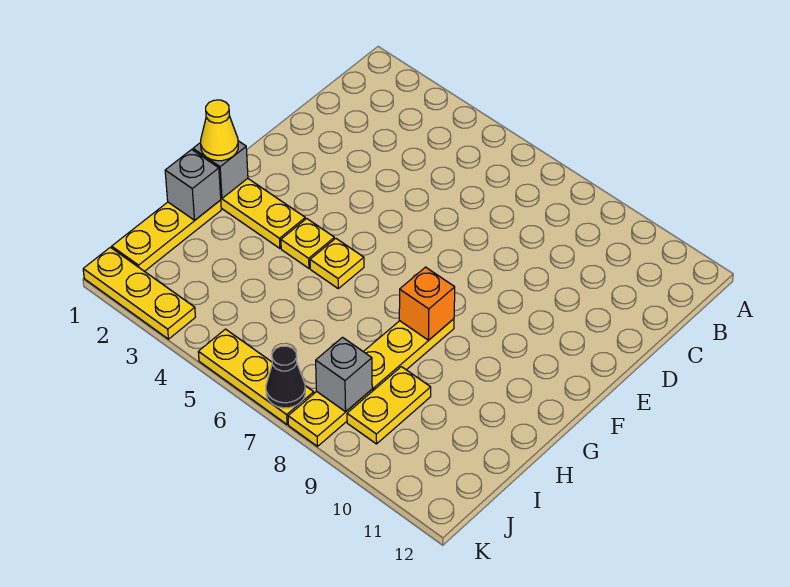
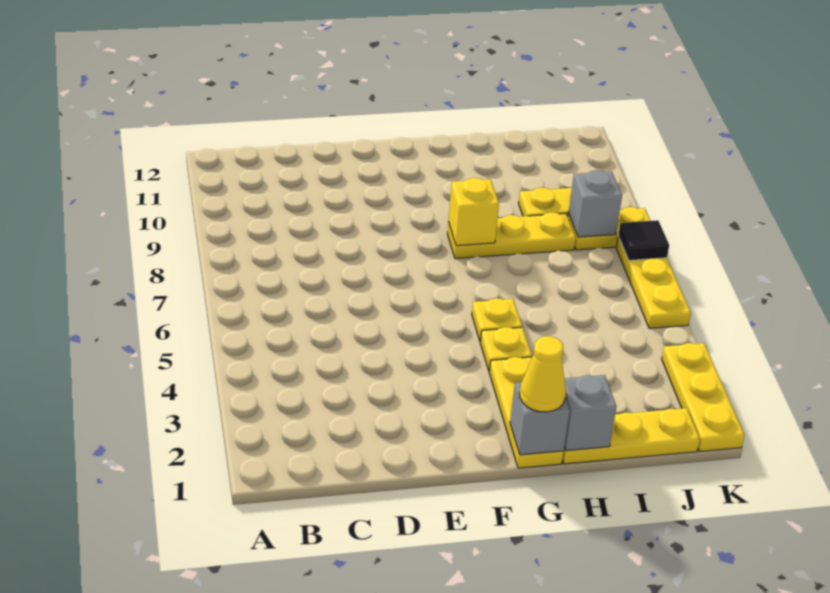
orange 1x1 brick [399,267,455,340] -> yellow 1x1 brick [449,178,499,246]
black 1x1 cone [266,346,305,408] -> black 1x1 tile [618,220,669,260]

